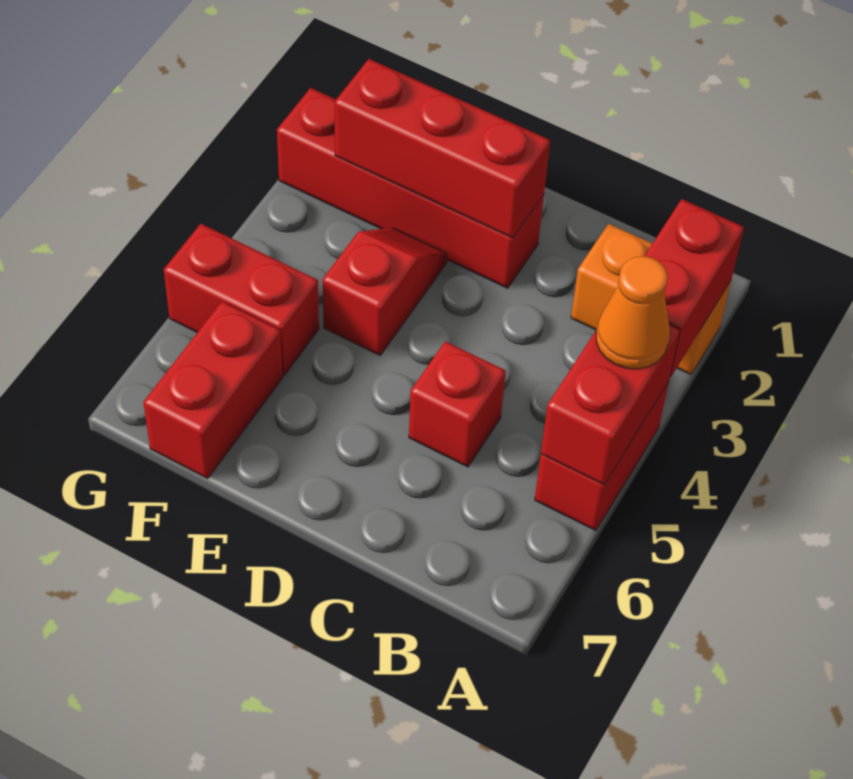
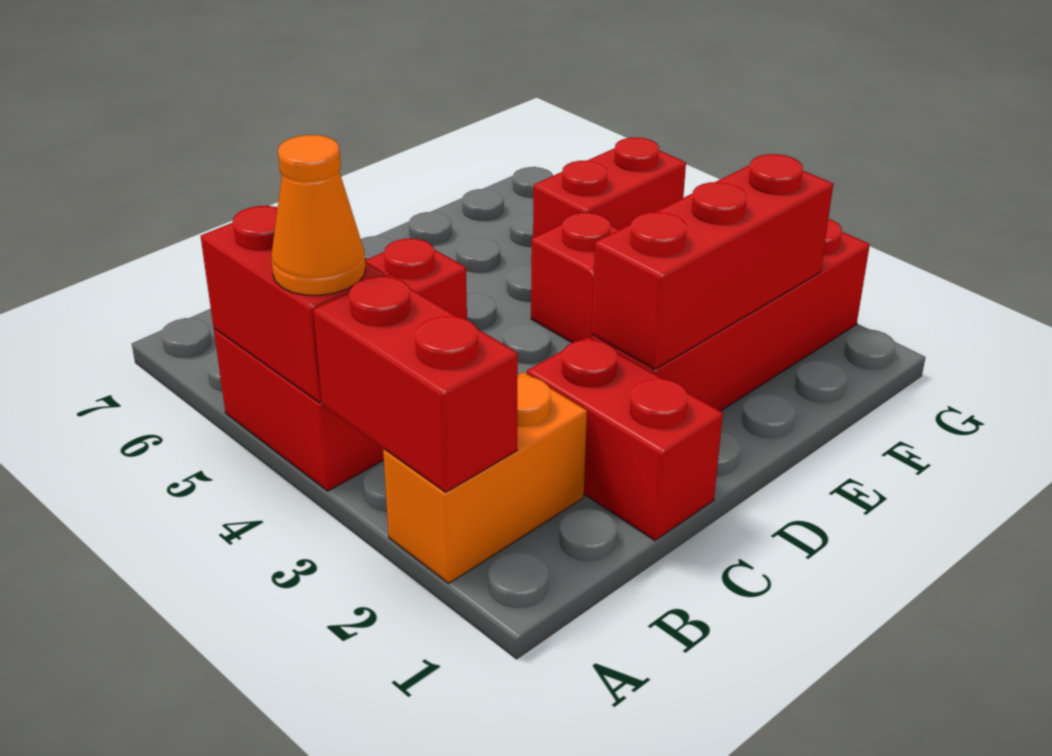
red 1x2 brick [143,302,282,478] -> red 1x2 brick moved to [527,337,723,540]

